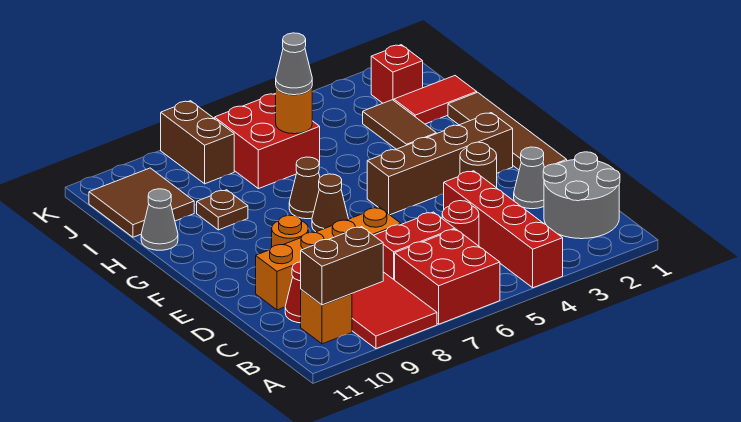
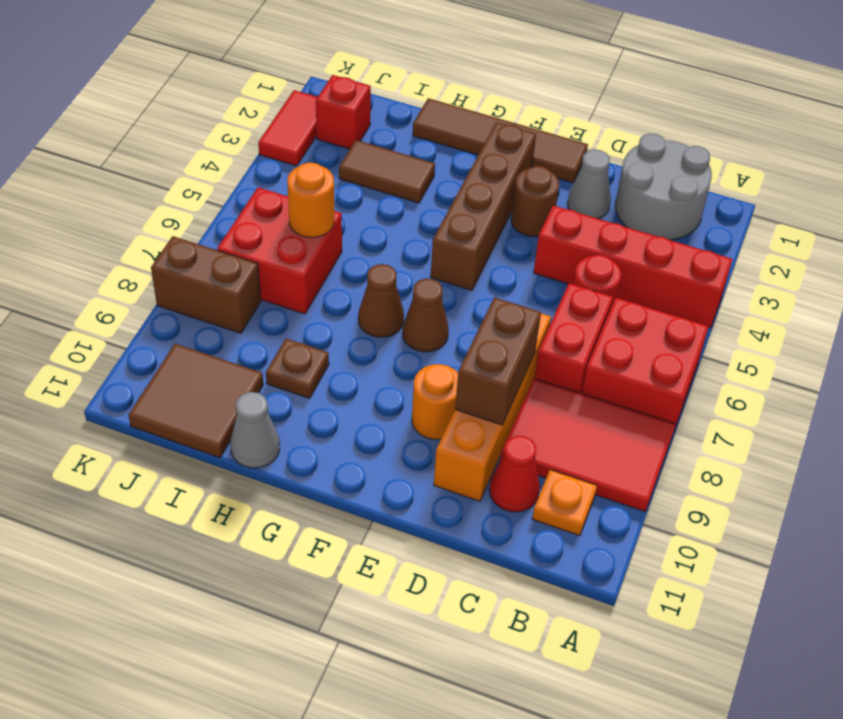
brown 1x2 brick [301,227,383,305] -> brown 1x2 brick moved to [455,297,541,425]
orange 1x1 brick [301,290,352,344] -> orange 1x1 plate [532,470,597,536]
red 1x2 tile [394,76,477,124] -> red 1x2 tile moved to [258,90,317,166]
grey 1x1 cone [276,33,312,95] -> none

